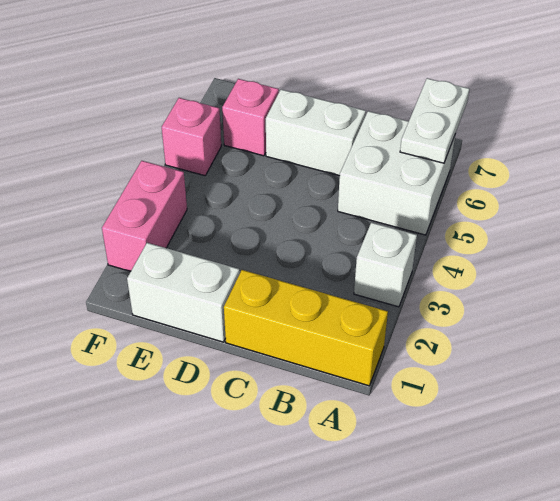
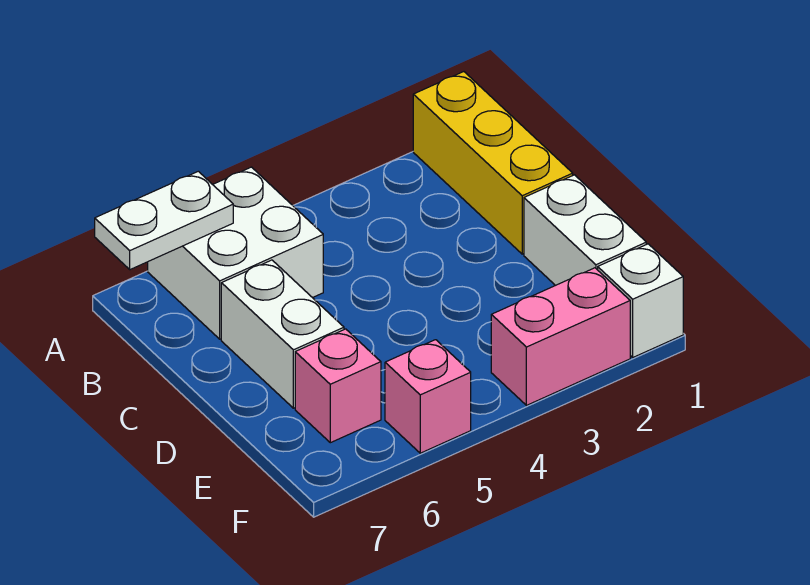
white 1x1 brick [354,223,417,307] -> white 1x1 brick moved to [598,244,683,357]

